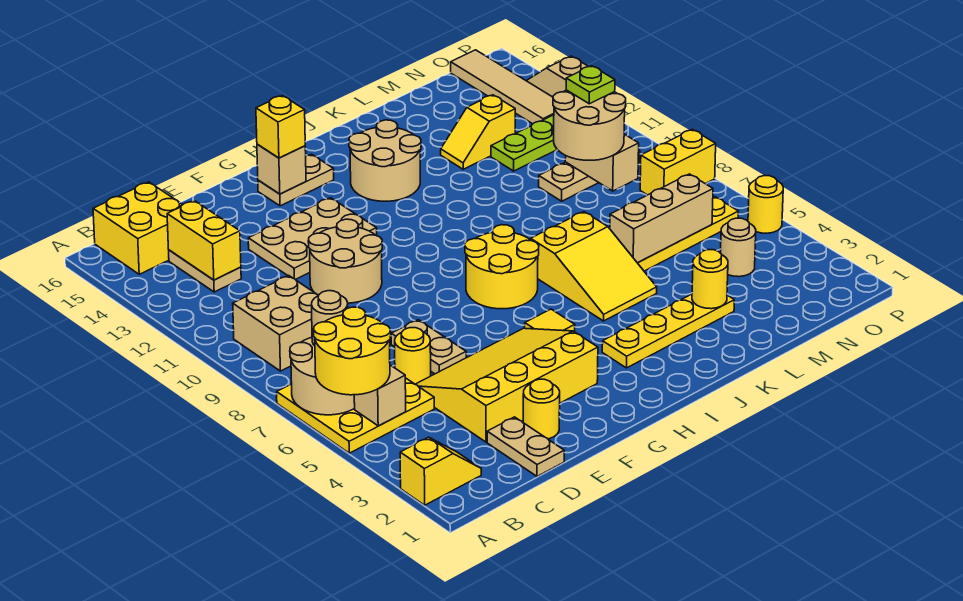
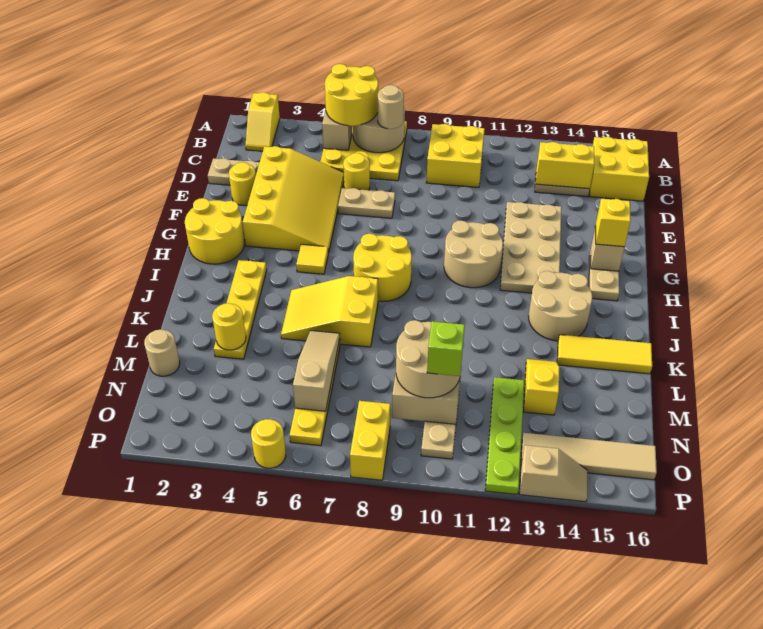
tan 2x2 brick [233,276,319,371] -> yellow 2x2 brick [426,124,485,187]
tan 2x2 round brick [308,219,382,303] -> tan 2x2 round brick moved to [444,221,503,288]
tan 2x3 plate [248,198,377,280] -> tan 2x4 plate [500,202,562,293]
none -> yellow 2x2 round brick [185,198,245,264]
none -> yellow 1x3 tile [557,335,652,374]
tan 1x3 brick [610,174,713,263] -> tan 1x3 slope [293,331,340,411]
tan 1x1 round brick [721,218,756,277] -> tan 1x1 round brick moved to [144,330,180,376]
lime 1x1 plate [566,66,615,104] -> lime 1x1 brick [427,321,465,376]

